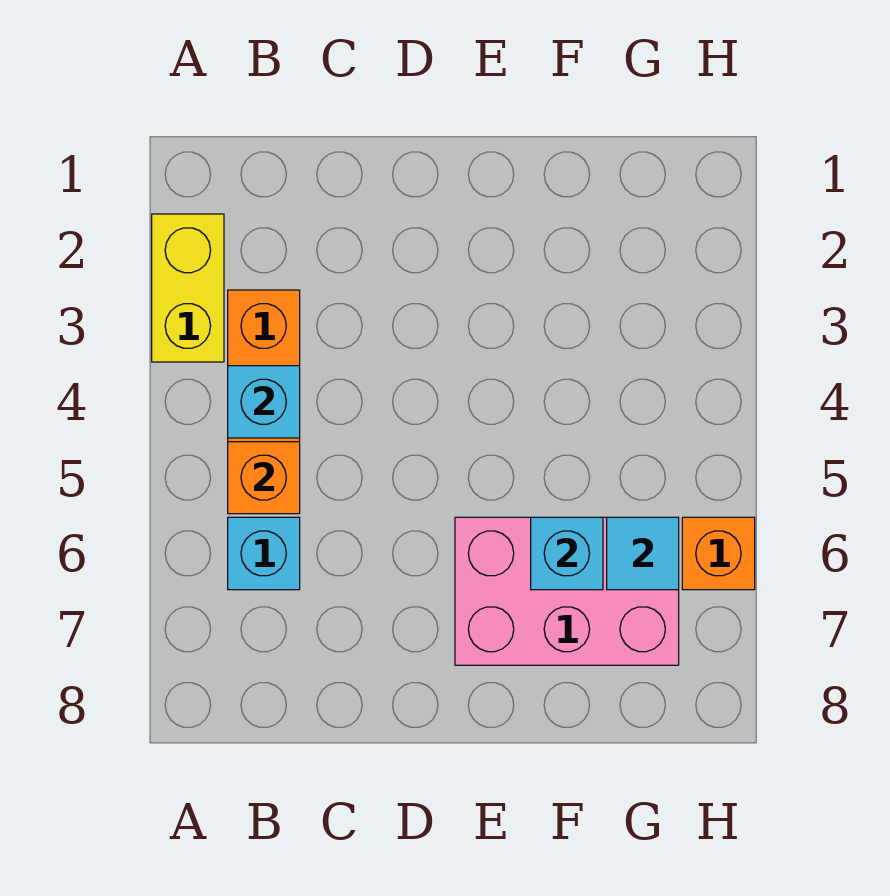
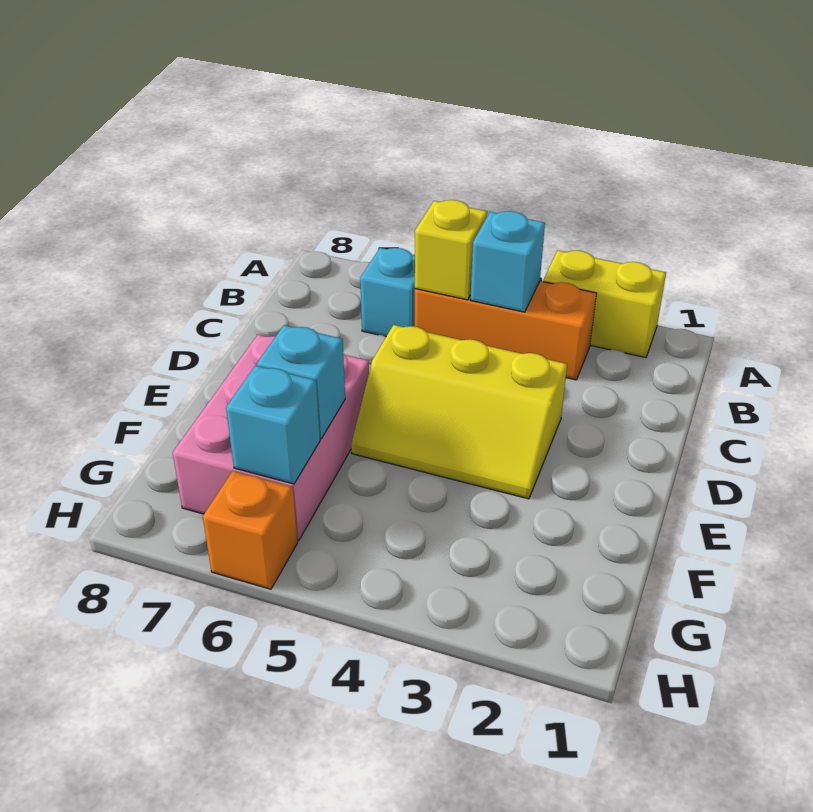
orange 1x1 brick [228,442,300,514] -> yellow 1x1 brick [415,200,487,300]
none -> yellow 2x3 slope [351,325,567,499]
cyan 1x1 tile [607,517,679,590] -> cyan 1x1 brick [226,366,320,484]

